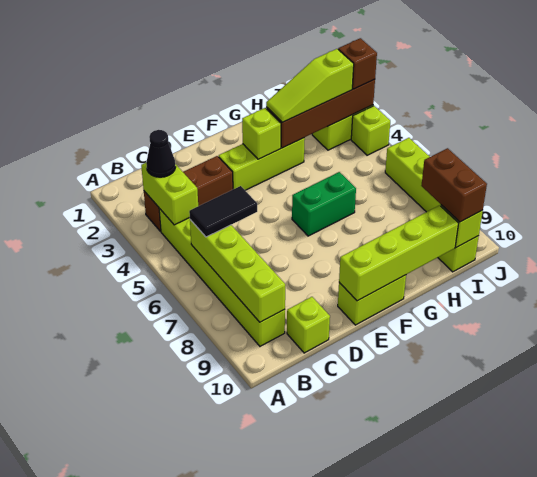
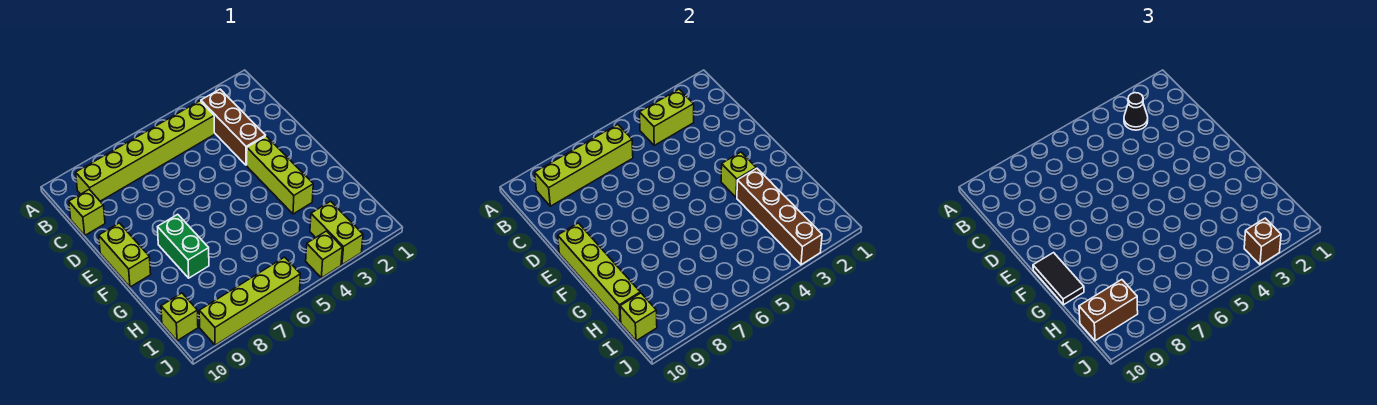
black 1x2 tile [189,186,257,237] -> black 1x2 tile moved to [1033,253,1084,305]
green 1x2 brick [292,172,356,236] -> green 1x2 brick moved to [158,214,209,278]
lime 1x3 slope [266,49,354,122] -> none

